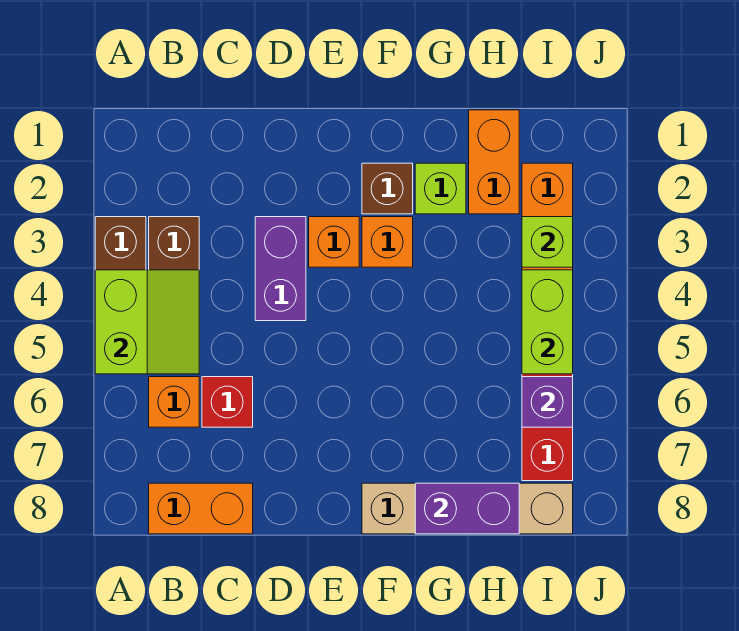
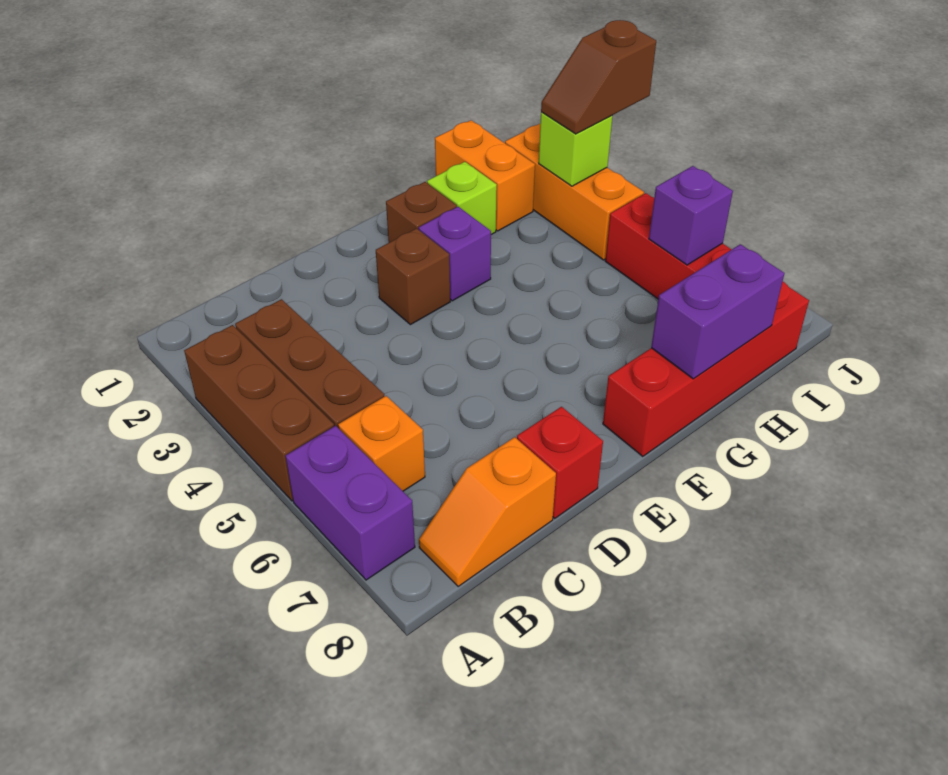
lime 2x2 slope [95,270,199,374] -> none
orange 1x2 brick [149,483,253,534] -> orange 1x2 slope [419,437,556,586]
red 1x1 brick [202,377,253,427] -> red 1x1 brick moved to [517,407,603,518]
purple 1x2 brick [255,217,306,321] -> purple 1x2 brick moved to [286,426,415,580]
orange 1x1 brick [309,217,359,267] -> brown 1x1 brick [376,228,450,325]
orange 1x1 brick [362,217,413,267] -> purple 1x1 brick [419,207,491,301]
tan 1x4 brick [362,483,573,534] -> red 1x4 brick [603,282,809,457]
none -> brown 1x2 slope [541,20,656,134]
lime 1x2 brick [522,270,573,374] -> none

